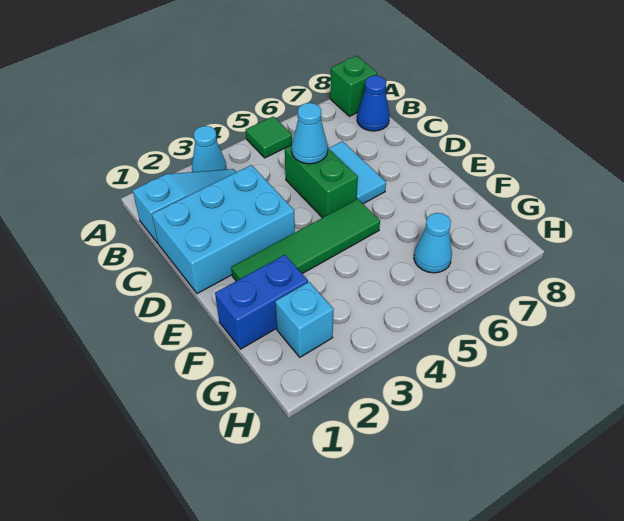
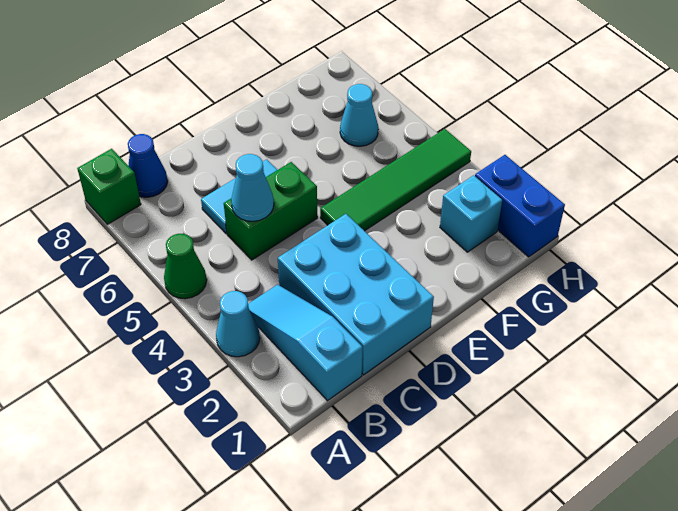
green 1x1 tile [246,116,292,158] -> green 1x1 cone [164,234,207,299]
green 1x4 tile [231,199,380,281] -> green 1x4 tile turned to [320,129,471,231]
blue 1x2 brick [215,255,308,349] -> blue 1x2 brick moved to [475,155,565,257]

